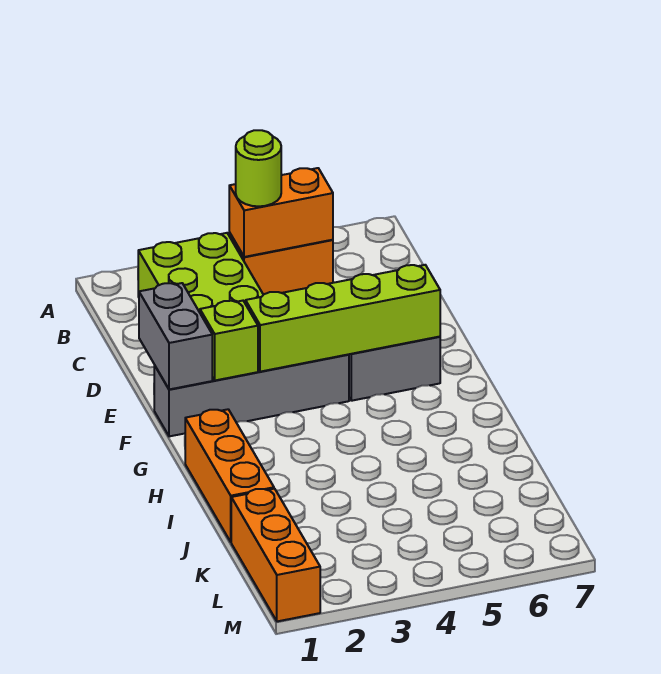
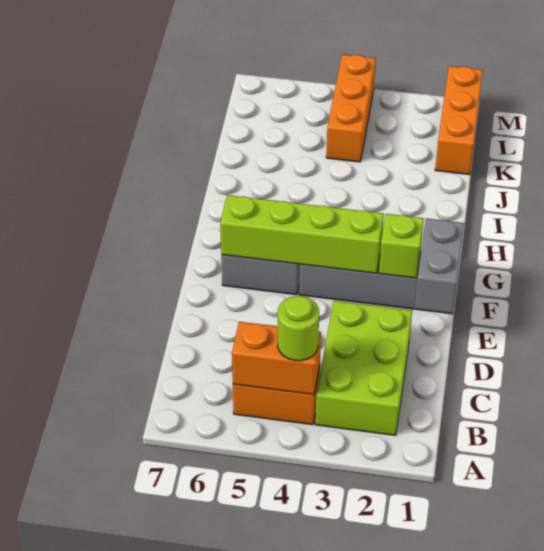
orange 1x3 brick [185,409,274,542] -> orange 1x3 brick moved to [326,55,376,162]

